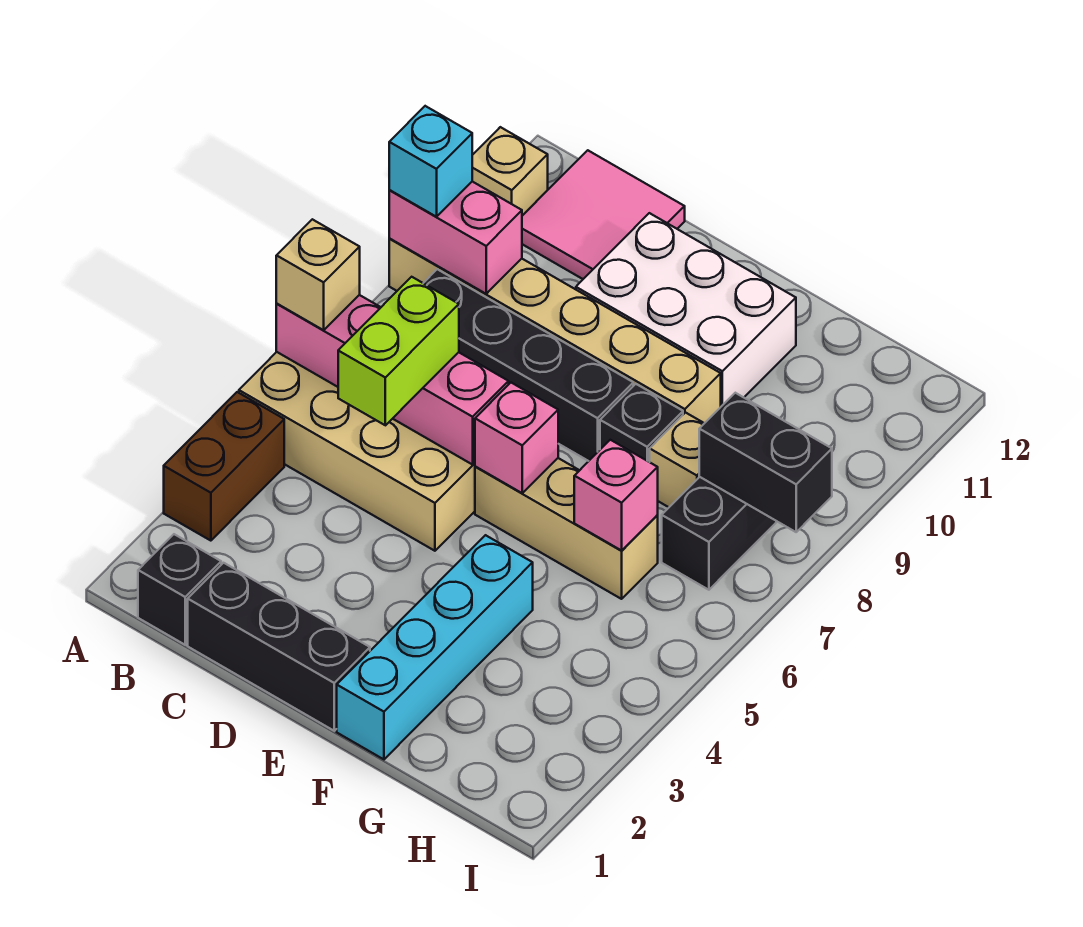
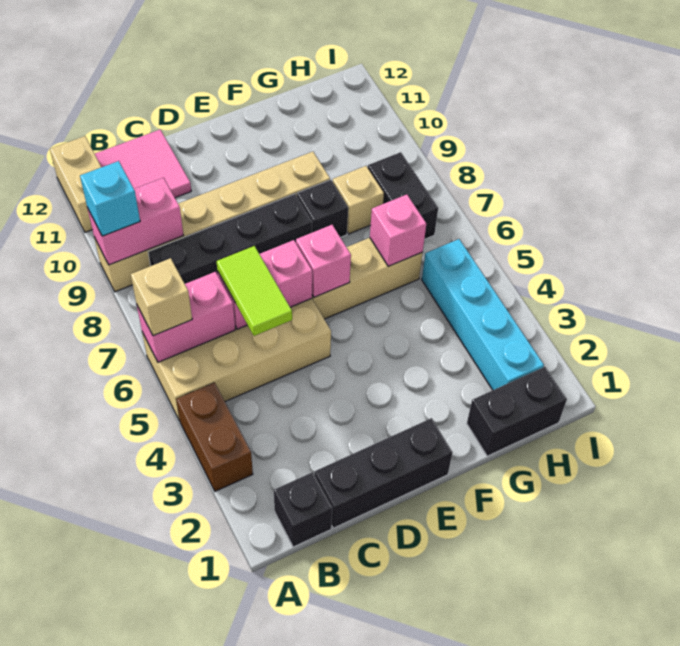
tan 1x1 brick [472,127,548,216] -> tan 1x2 brick [50,136,101,232]
lime 1x2 brick [338,277,459,425] -> lime 1x2 tile [217,246,292,336]
white 2x3 brick [576,213,796,406] -> none
cyan 1x4 brick [337,535,533,759] -> cyan 1x4 brick moved to [422,239,544,390]
black 1x2 brick [699,393,832,532] -> black 1x2 brick moved to [467,367,567,456]

